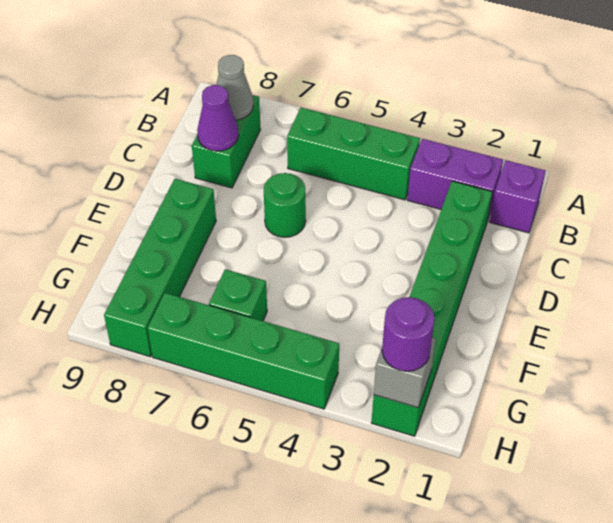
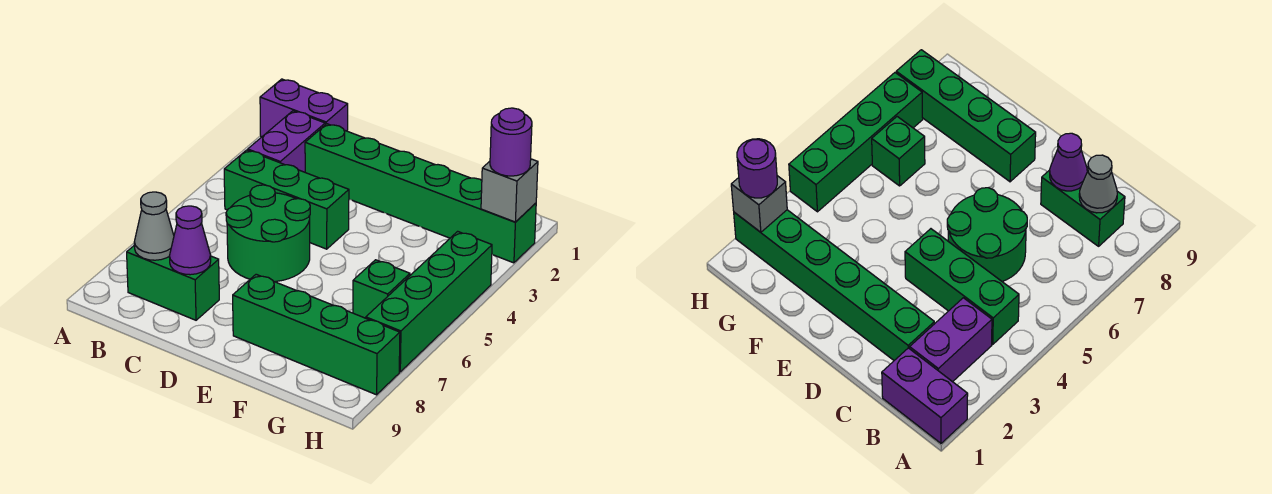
purple 1x1 brick [490,160,546,233] -> purple 1x2 brick [260,79,348,137]
green 1x3 brick [287,108,420,200] -> green 1x3 brick turned to [224,150,349,249]
green 1x1 round brick [264,173,306,237] -> green 2x2 round brick [226,185,310,282]

